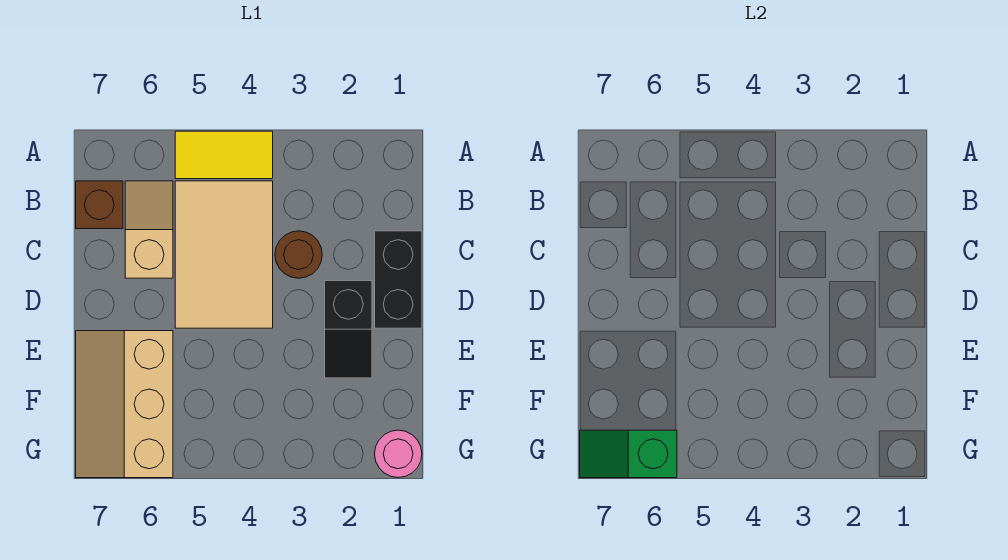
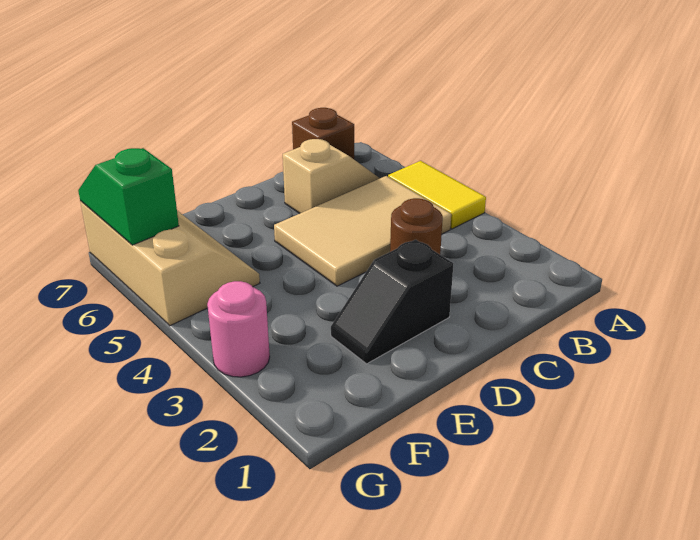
black 1x2 brick [375,231,422,328] -> none
tan 2x3 slope [76,331,173,478] -> tan 2x3 slope turned to [80,201,260,326]
pink 1x1 round brick [375,430,422,478] -> pink 1x1 round brick moved to [207,281,270,377]

